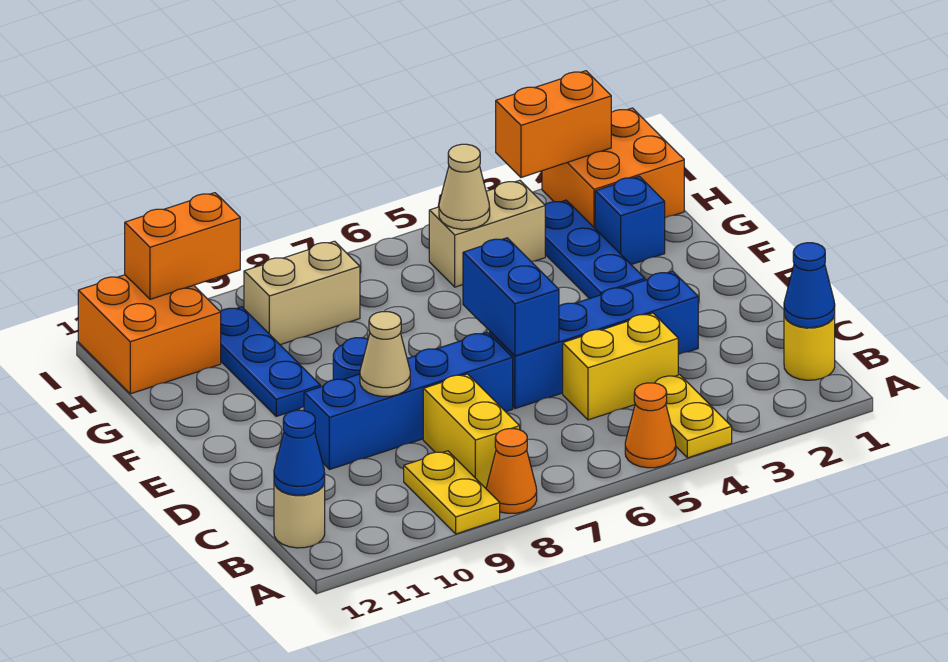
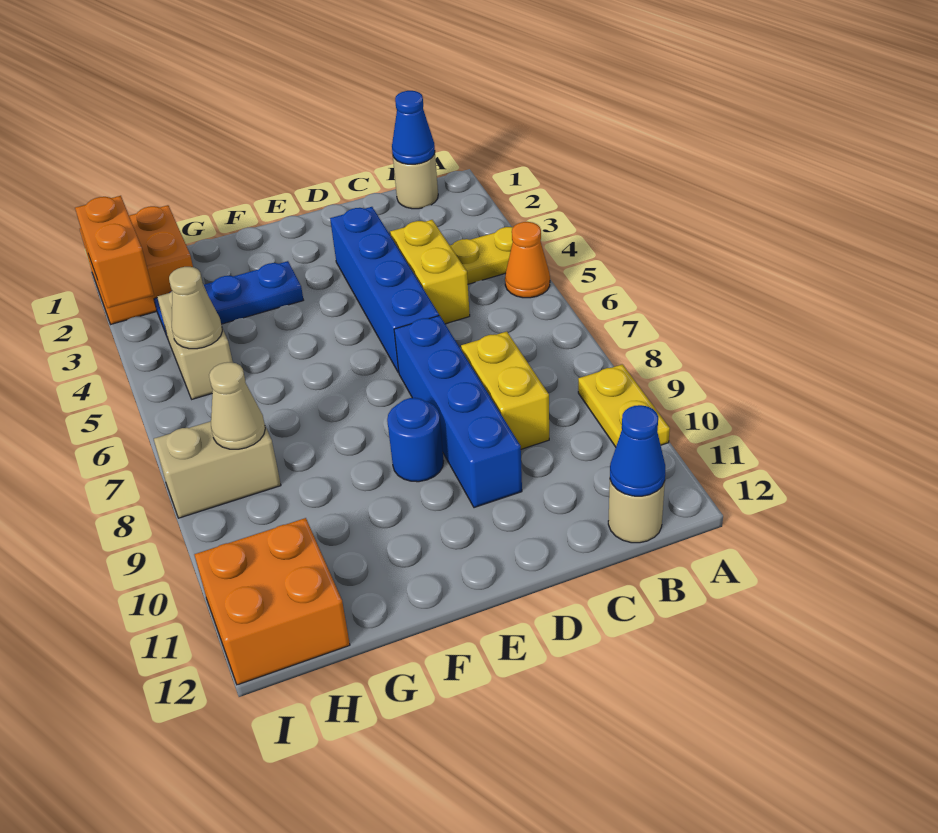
orange 1x1 cone [486,429,537,513] -> none
yellow 1x2 plate [404,451,500,534] -> yellow 1x2 plate turned to [578,364,670,447]
yellow 1x1 round brick [784,316,835,380] -> tan 1x1 round brick [393,153,438,209]
yellow 1x2 brick [423,374,520,488] -> yellow 1x2 brick turned to [461,332,549,449]
blue 1x2 brick [463,238,559,356] -> none
tan 1x1 cone [360,312,410,396] -> tan 1x1 cone moved to [209,362,265,449]
blue 1x3 plate [220,307,320,416] -> none
blue 1x1 brick [595,176,665,265] -> none
tan 1x2 brick [244,241,360,345] -> tan 1x2 brick turned to [154,421,281,518]
orange 1x2 brick [125,193,240,299] -> none

